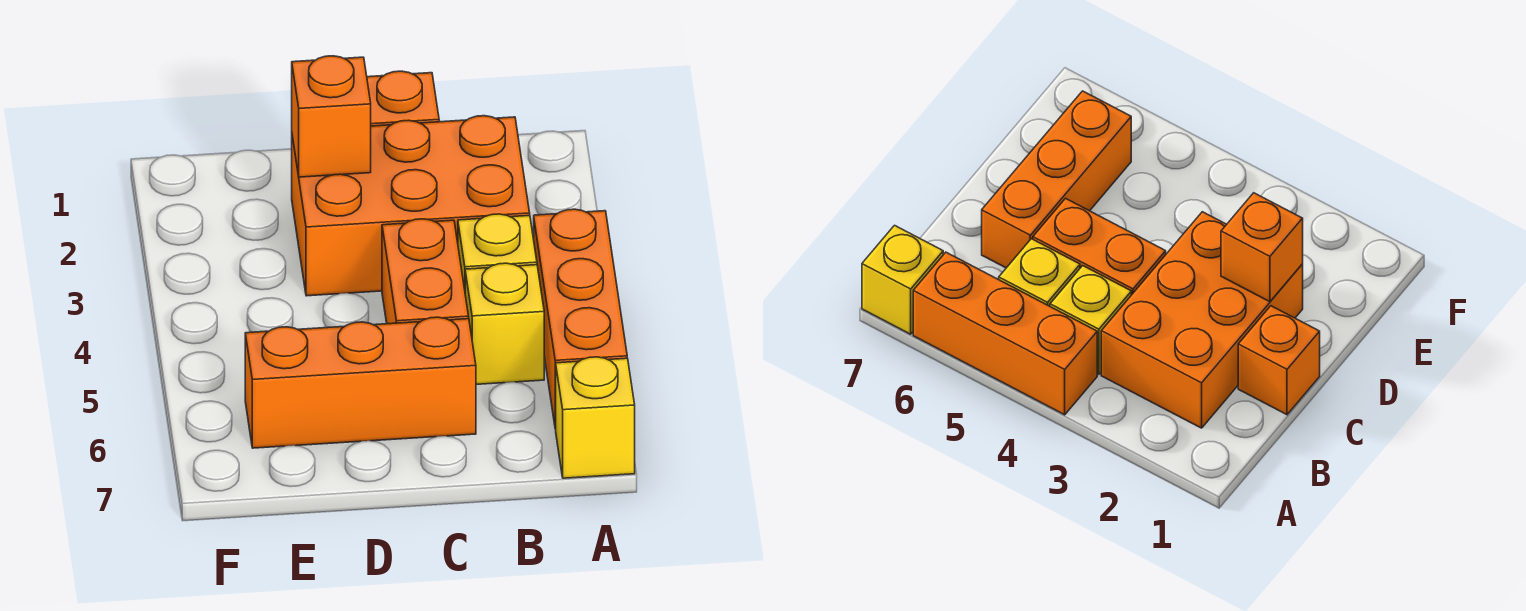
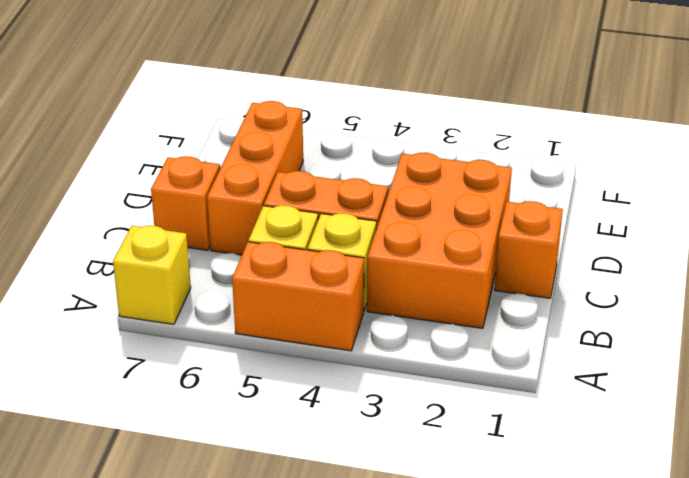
orange 1x3 brick [534,209,627,429] -> orange 1x2 brick [232,242,364,351]
orange 1x1 brick [292,56,371,177] -> orange 1x1 brick moved to [151,156,220,250]

